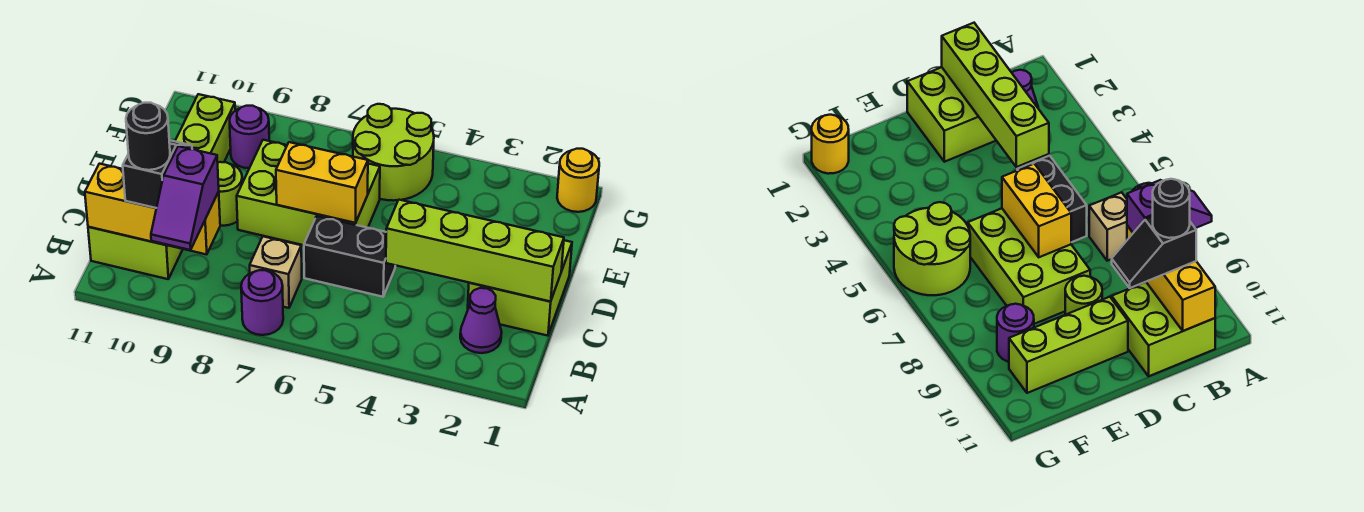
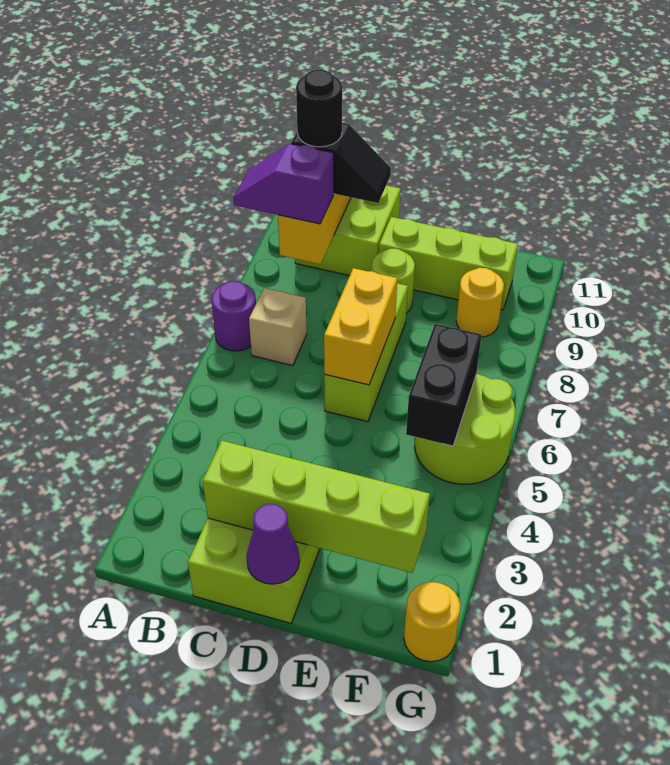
purple 1x1 cone [460,288,502,353] -> purple 1x1 cone moved to [247,504,300,584]
lime 1x4 brick [386,200,564,302] -> lime 1x4 brick turned to [203,441,430,573]
black 1x2 brick [304,216,395,297] -> black 1x2 brick moved to [406,324,482,446]
lime 2x3 brick [237,140,380,245] -> lime 1x3 brick [324,283,408,422]
purple 1x1 round brick [230,106,269,168] -> yellow 1x1 round brick [456,268,504,337]

